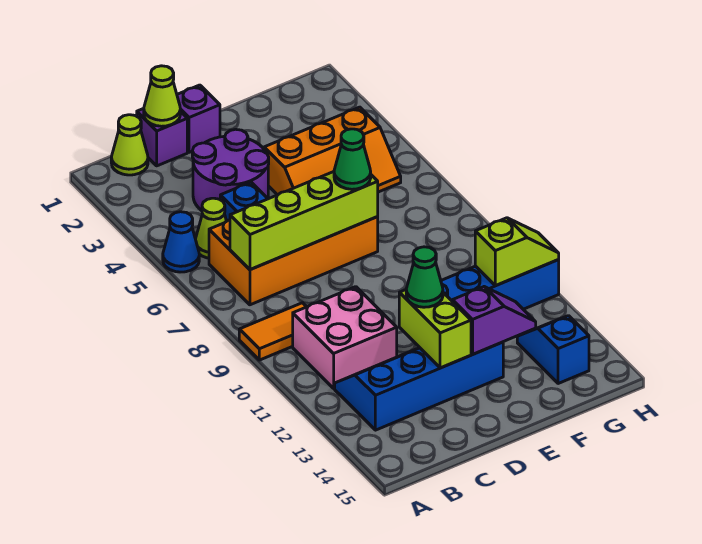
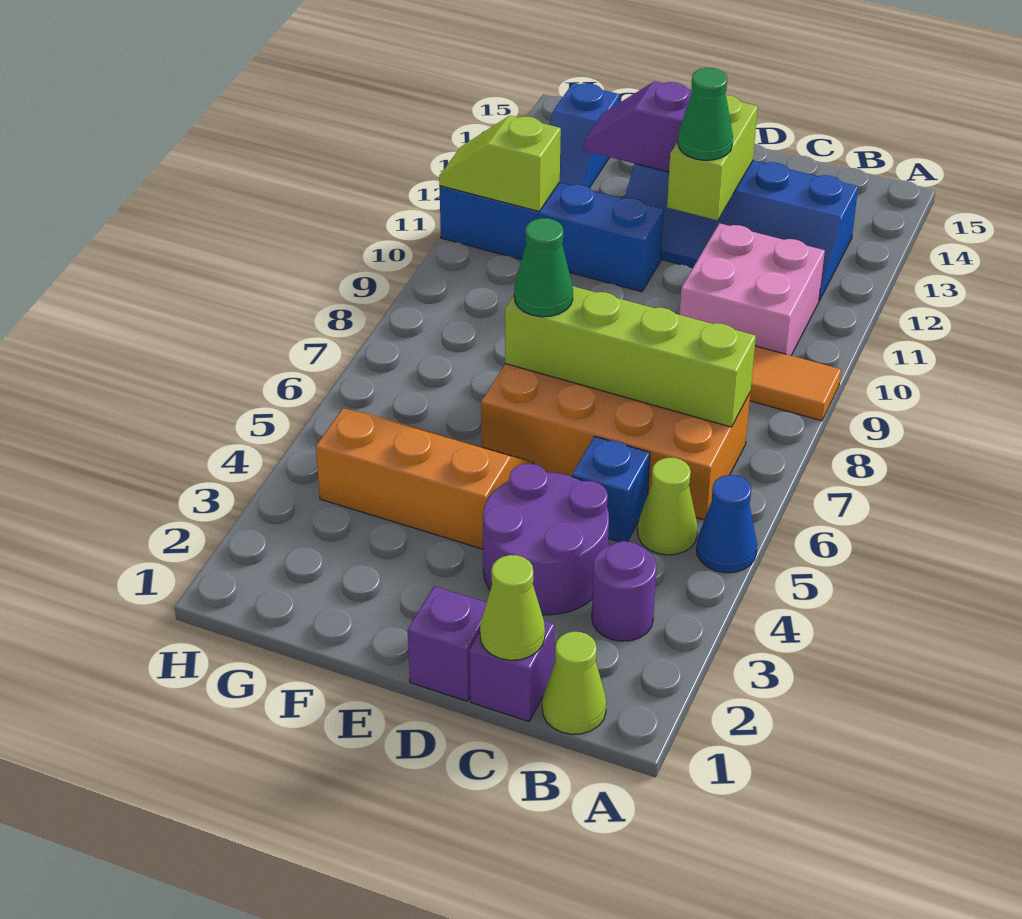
none -> purple 1x1 round brick [592,541,656,641]

